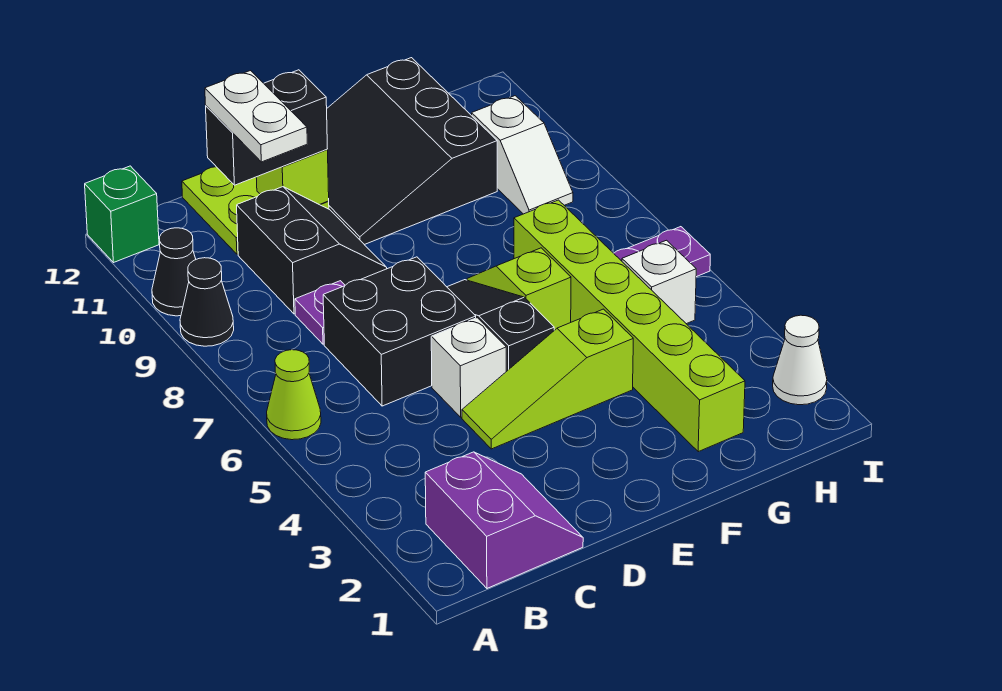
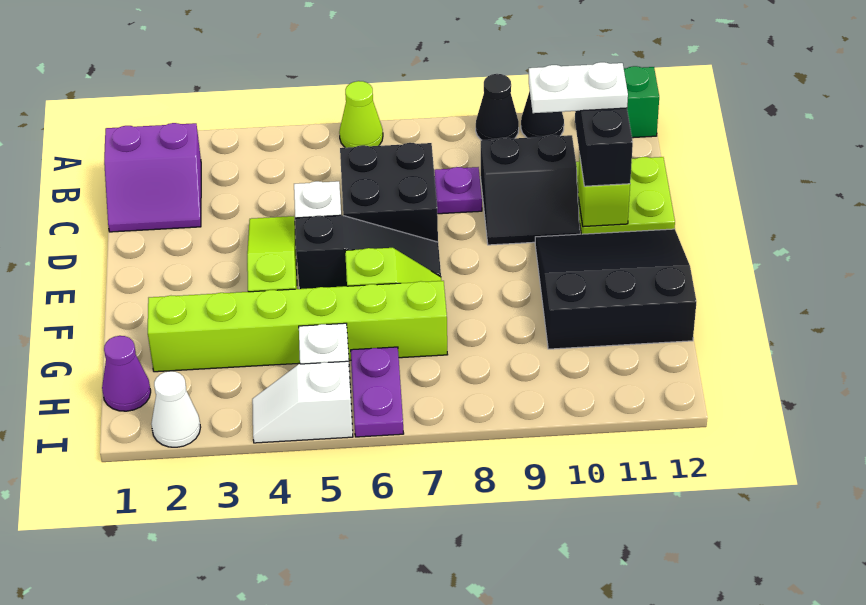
none -> purple 1x1 cone [102,336,151,411]
white 1x2 slope [472,96,573,214] -> white 1x2 slope moved to [252,361,353,443]

